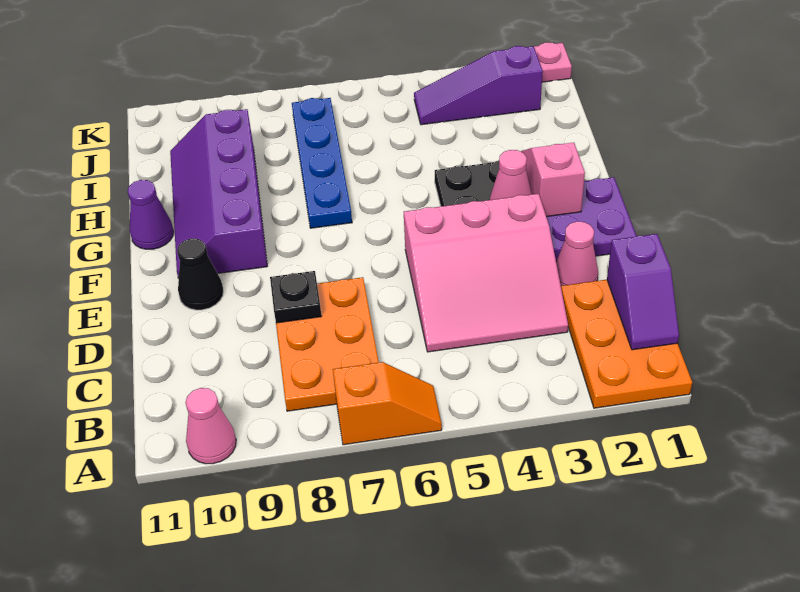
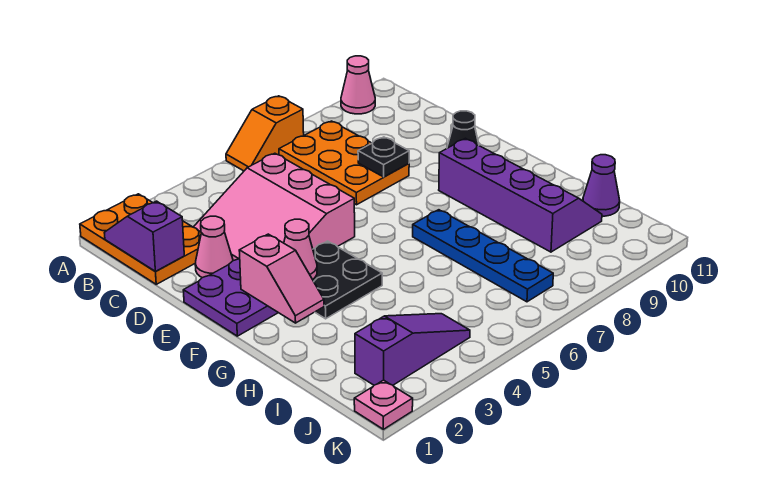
pink 3x3 slope [404,194,568,352] -> pink 3x3 slope turned to [194,153,355,261]
purple 1x1 cone [128,180,174,249] -> purple 1x1 cone moved to [583,155,620,216]

